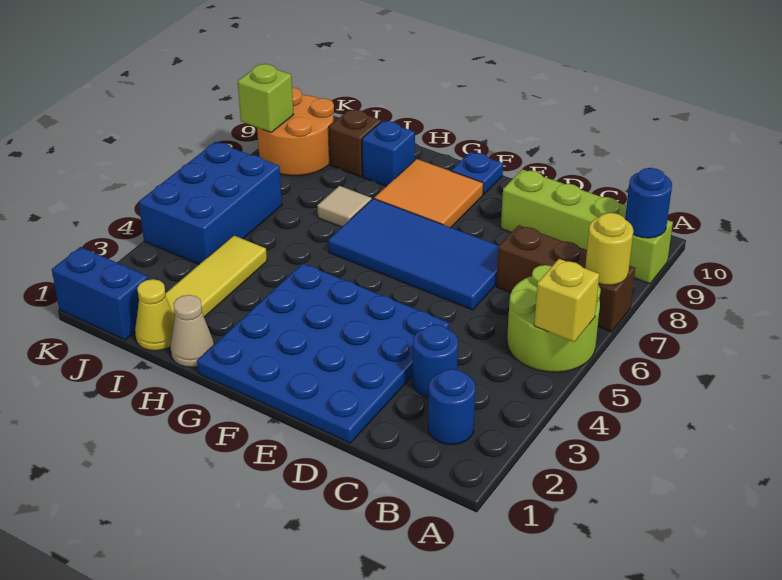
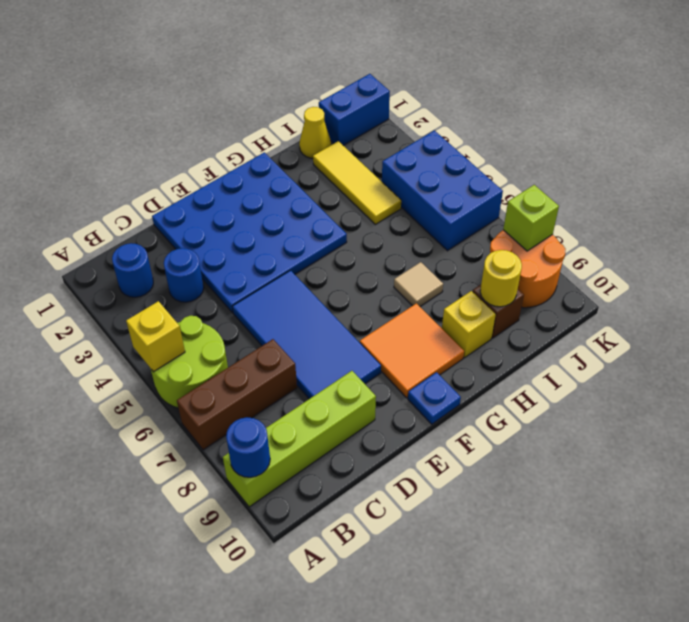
yellow 1x1 round brick [585,213,633,285] -> yellow 1x1 round brick moved to [480,250,522,307]
blue 2x4 tile [328,199,499,310] -> blue 2x4 tile turned to [232,270,381,399]
tan 1x1 cone [170,295,214,367] -> none
blue 1x1 brick [362,121,415,186] -> yellow 1x1 brick [442,291,496,358]

